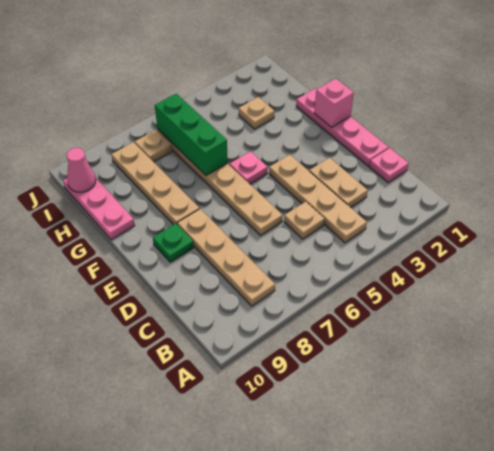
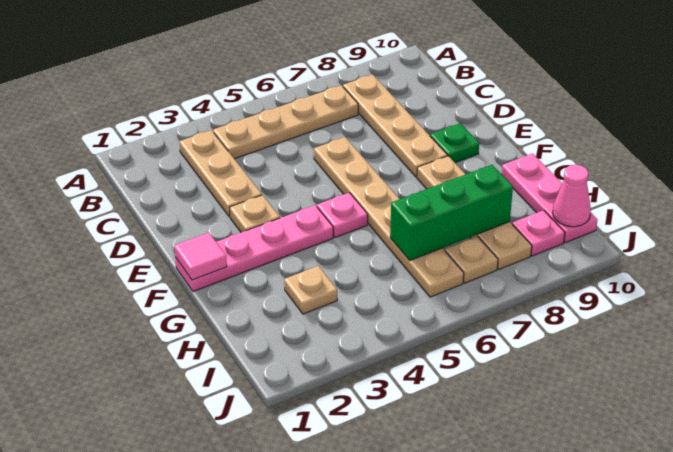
tan 1x4 plate [269,155,367,243] -> tan 1x4 plate turned to [213,85,358,159]
pink 1x1 plate [369,148,409,183] -> pink 1x1 plate moved to [512,210,565,256]
tan 1x2 plate [309,158,368,208] -> tan 1x3 plate [179,130,262,217]
tan 1x1 plate [284,202,324,239] -> tan 1x1 plate moved to [230,195,280,232]
pink 1x4 plate [296,88,389,166] -> pink 1x4 plate turned to [175,205,333,291]
pink 1x1 brick [314,79,354,128] -> pink 1x1 tile [174,233,227,280]
green 1x3 brick [155,94,228,176] -> green 1x3 brick turned to [390,165,513,261]

